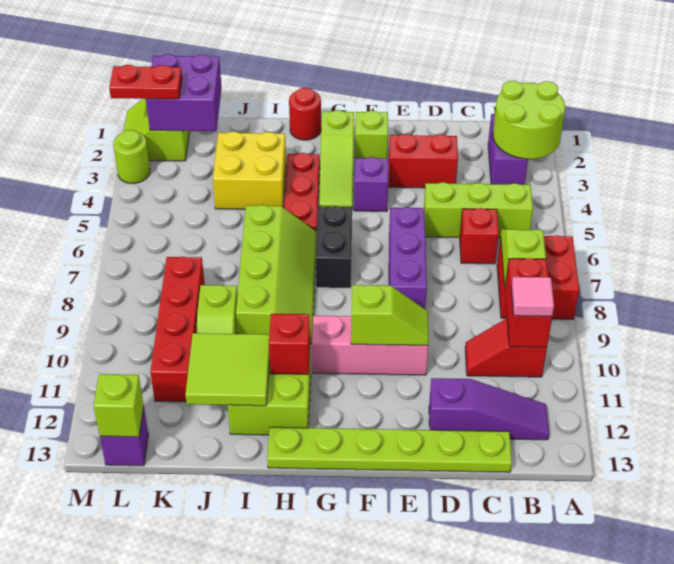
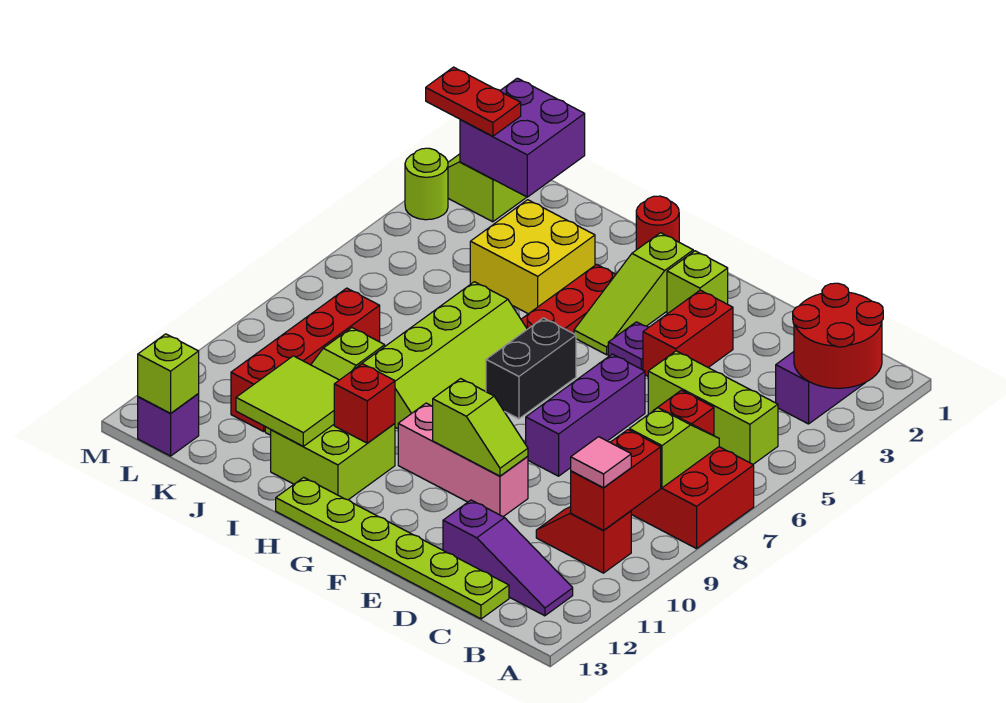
lime 2x2 round brick [493,81,565,159] -> red 2x2 round brick [793,283,883,388]
red 1x2 brick [389,134,458,188] -> red 1x2 brick turned to [643,290,733,376]
purple 1x1 brick [354,157,388,211] -> purple 1x1 plate [608,322,649,370]

